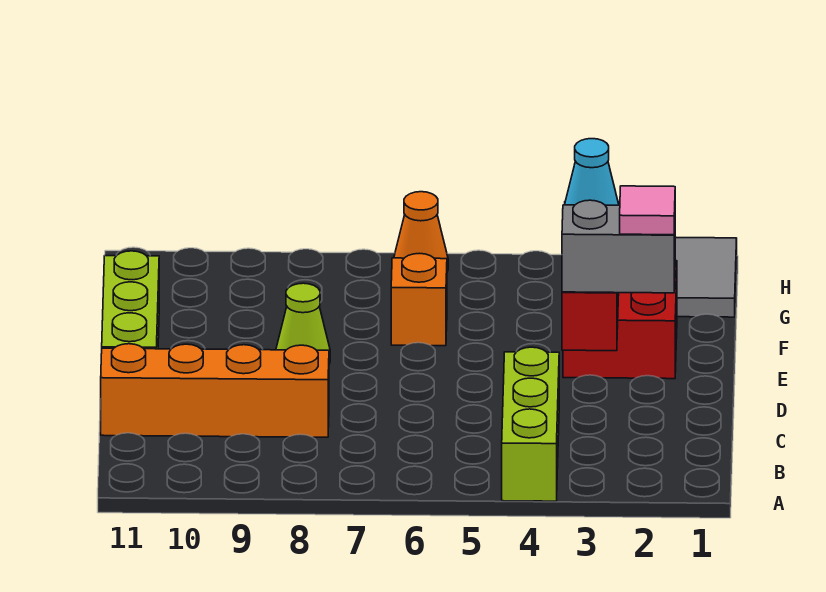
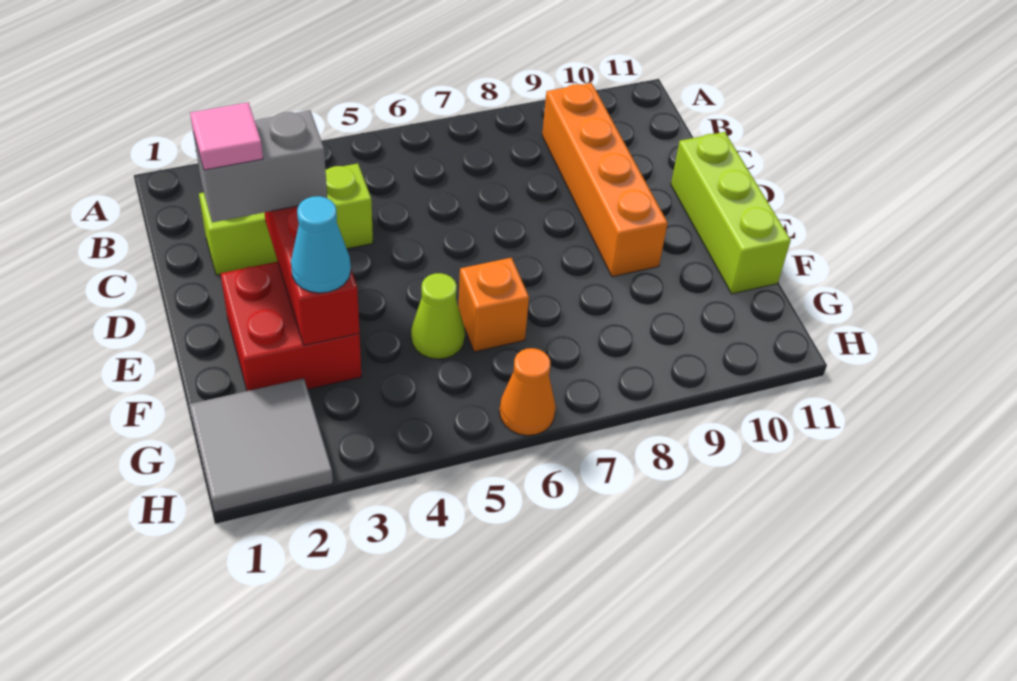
lime 1x3 brick [502,347,559,501] -> lime 1x3 brick turned to [199,163,373,275]
orange 1x4 brick [101,344,329,437] -> orange 1x4 brick turned to [542,83,668,277]
lime 1x1 cone [276,283,330,364] -> lime 1x1 cone moved to [411,273,465,359]

